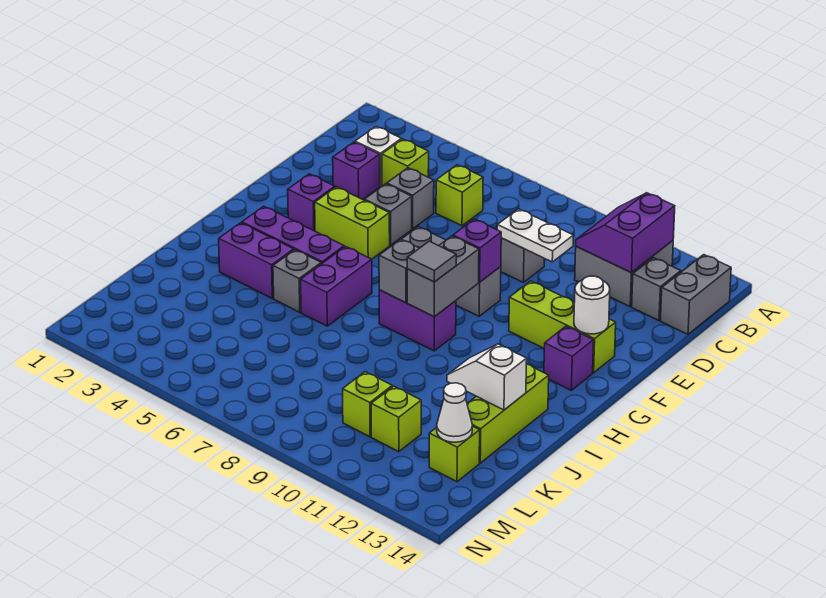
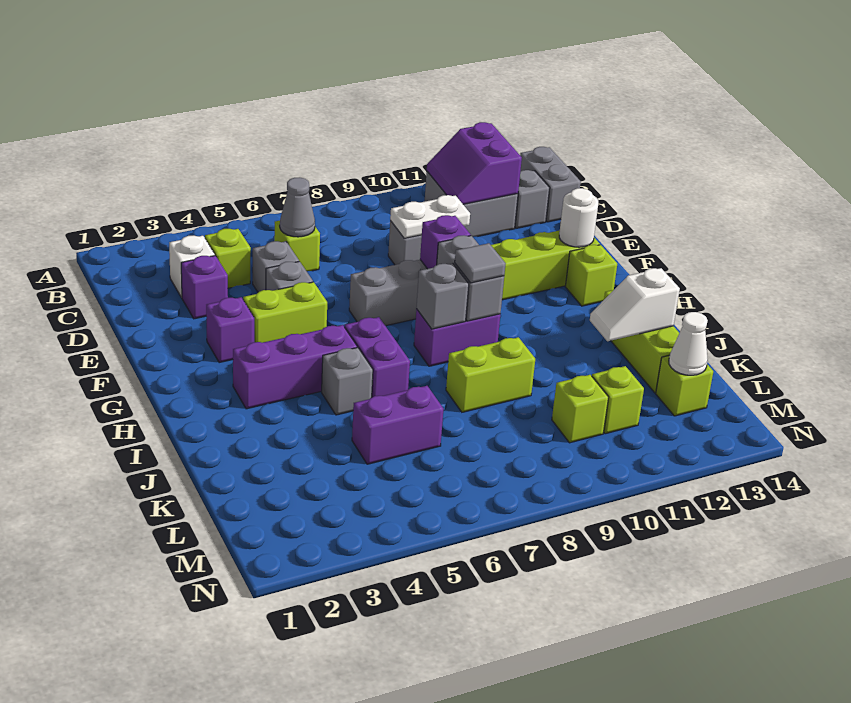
none -> grey 1x1 cone [280,178,315,237]
purple 1x1 brick [544,326,594,390] -> lime 1x1 brick [565,245,617,306]
purple 1x2 brick [219,223,294,298] -> purple 1x2 brick moved to [352,386,443,464]
none -> lime 1x2 brick [446,337,535,412]

